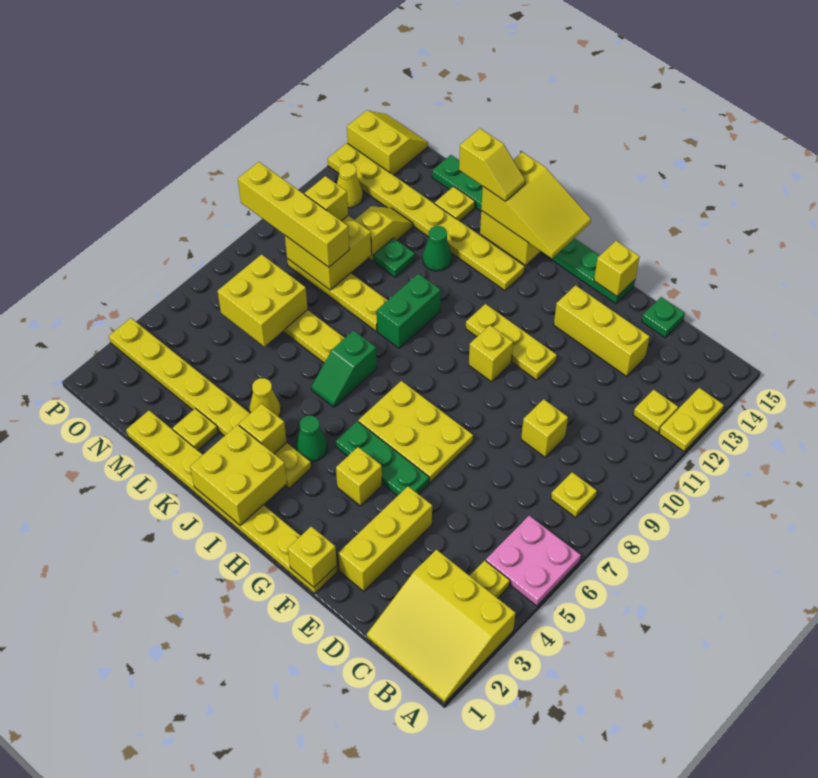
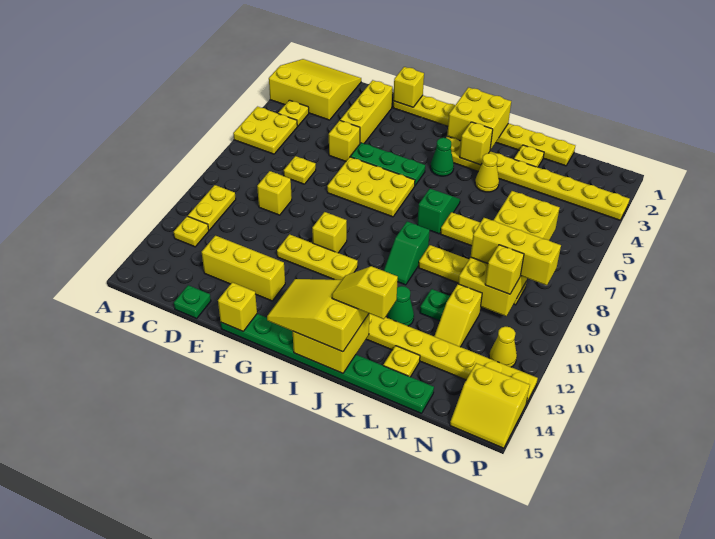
pink 2x2 plate [486,516,581,606] -> yellow 2x2 plate [233,107,297,154]
yellow 1x2 plate [659,388,724,451] -> yellow 1x2 plate moved to [188,185,236,230]
yellow 1x1 plate [551,472,597,517] -> yellow 1x1 plate moved to [284,156,316,184]
yellow 1x1 brick [336,447,382,506] -> yellow 1x1 brick moved to [329,121,360,161]
green 1x2 brick [377,274,441,348] -> green 1x2 slope [384,222,430,285]
yellow 1x4 brick [238,162,349,267] -> yellow 1x3 brick [471,218,561,285]

